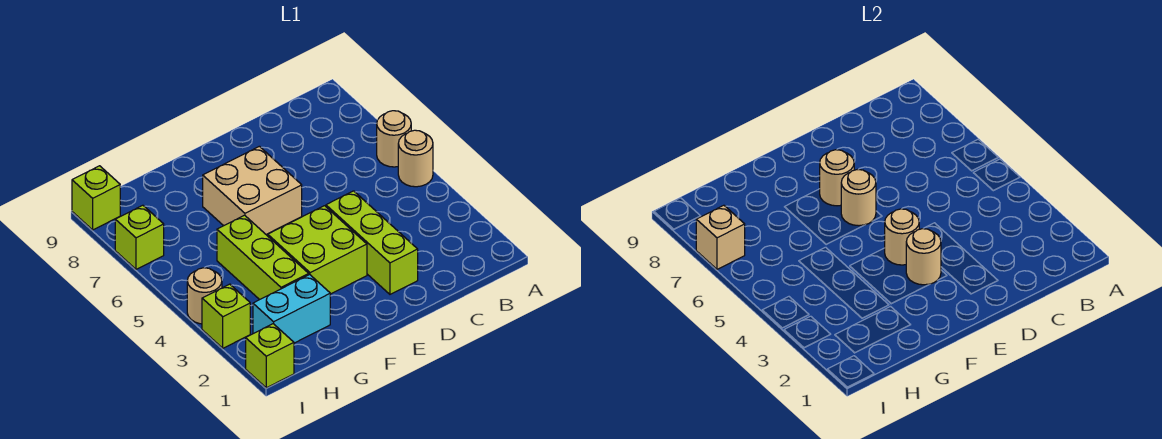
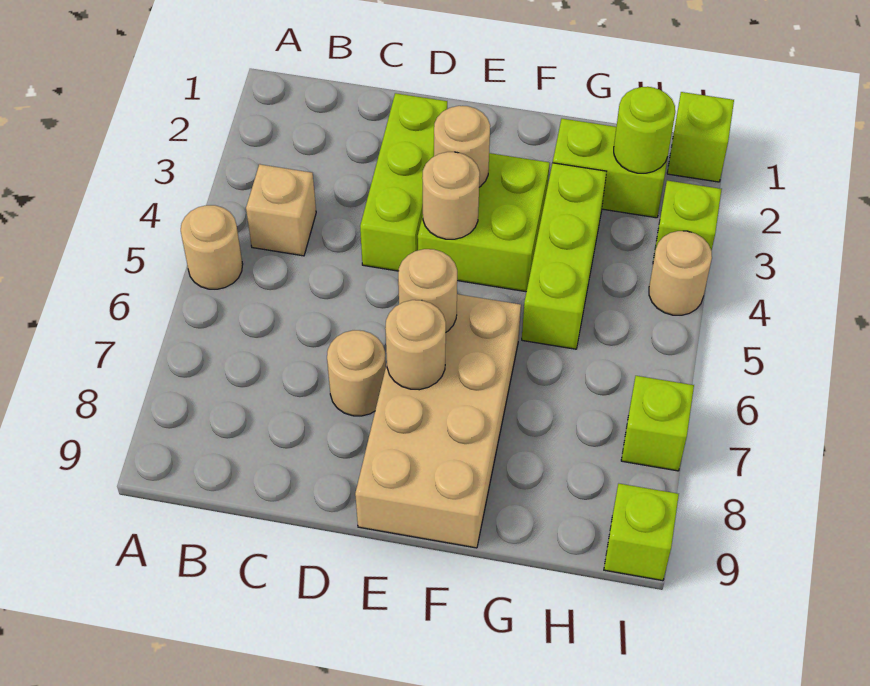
tan 1x1 round brick [377,111,411,167] -> tan 1x1 round brick moved to [327,330,386,416]
tan 2x2 brick [203,146,302,234] -> tan 2x4 brick [355,294,521,548]
cyan 1x2 brick [253,275,330,343] -> lime 1x2 brick [553,119,668,218]
none -> lime 1x1 round brick [614,87,675,173]
tan 1x1 brick [696,205,745,269] -> tan 1x1 brick moved to [246,164,316,256]

